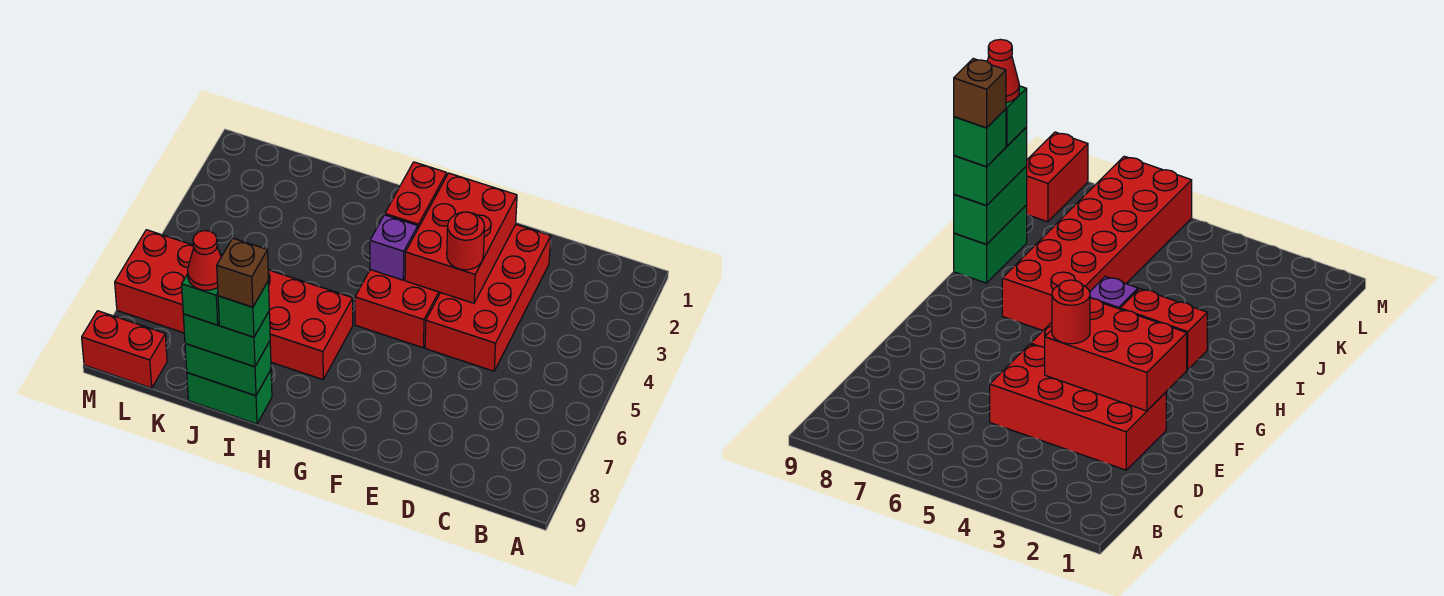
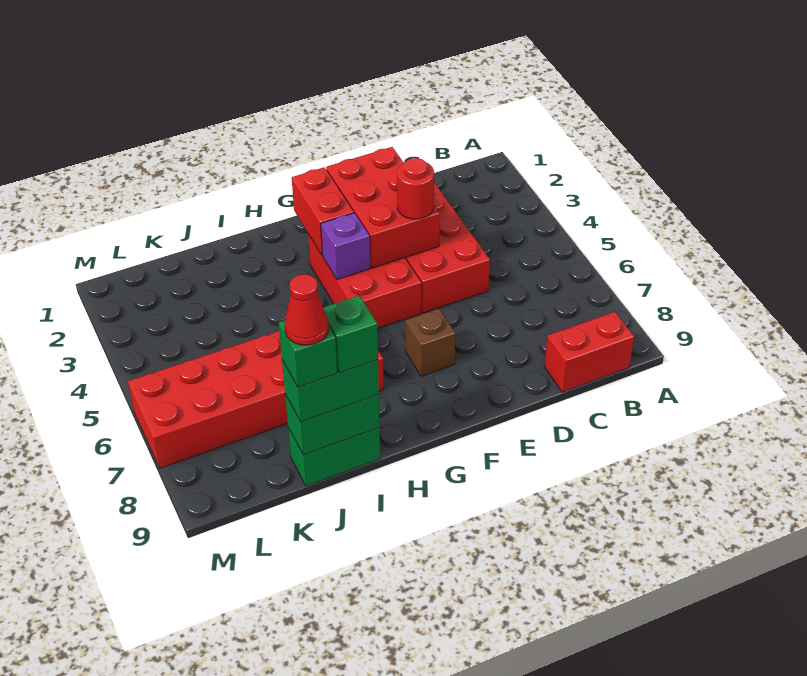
brown 1x1 brick [217,238,268,307] -> brown 1x1 brick moved to [405,309,456,376]
red 1x2 brick [82,311,167,388] -> red 1x2 brick moved to [544,312,634,392]

